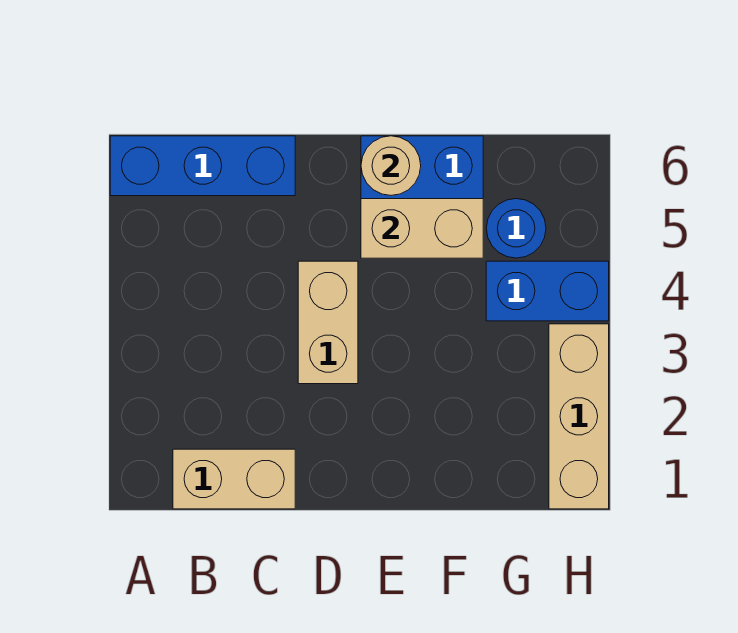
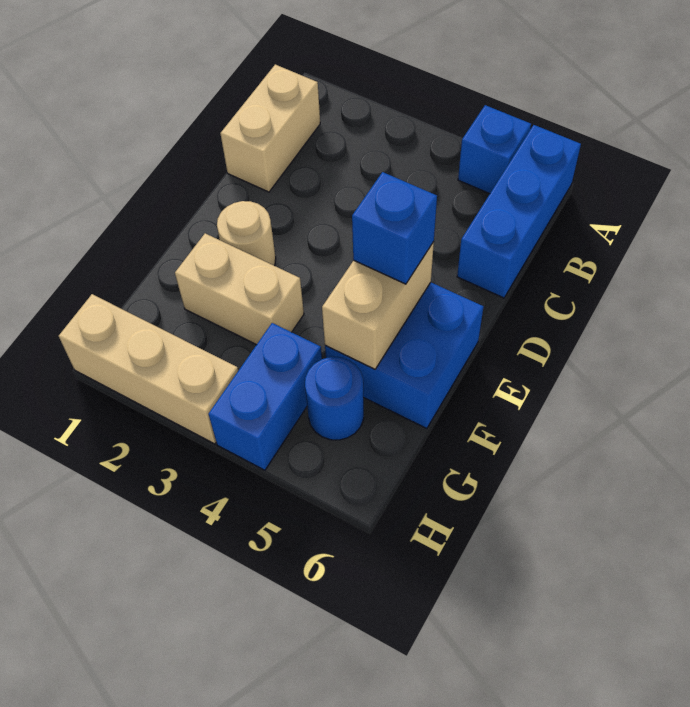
none -> blue 1x1 brick [458,105,531,194]
tan 1x2 brick [298,261,358,384] -> tan 1x2 brick moved to [175,233,304,345]
none -> blue 1x1 brick [352,172,437,284]
tan 1x1 round brick [361,136,421,195] -> tan 1x1 round brick moved to [217,201,276,266]

